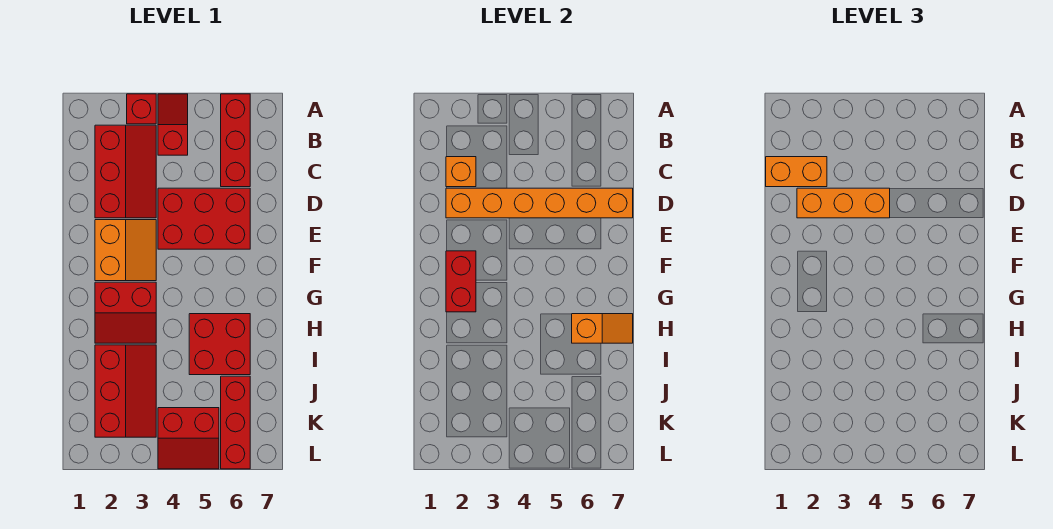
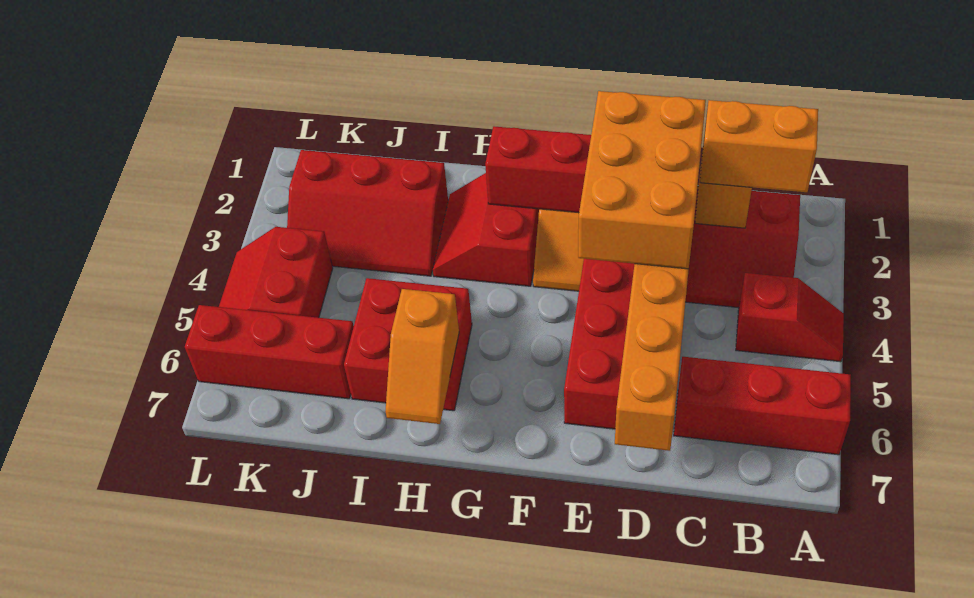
red 1x1 brick [127,94,156,124] -> none
orange 1x2 brick [766,157,827,187] -> orange 1x2 brick turned to [700,100,818,192]
orange 1x3 brick [797,188,890,218] -> orange 2x3 brick [578,91,706,269]

